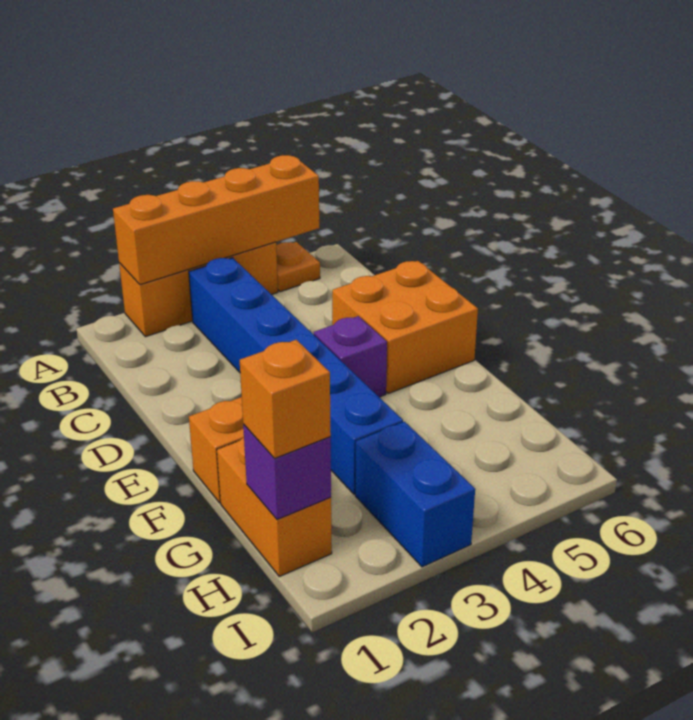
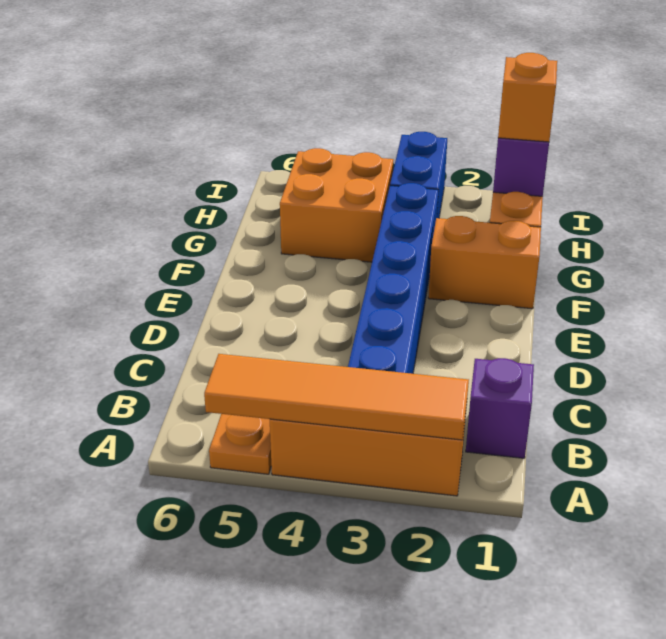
orange 1x4 brick [113,155,319,285] -> orange 1x4 tile [204,354,469,440]
orange 2x2 brick [332,261,478,393] -> orange 2x2 brick moved to [280,148,394,262]
purple 1x1 brick [314,316,387,397] -> purple 1x1 brick moved to [466,358,534,458]

